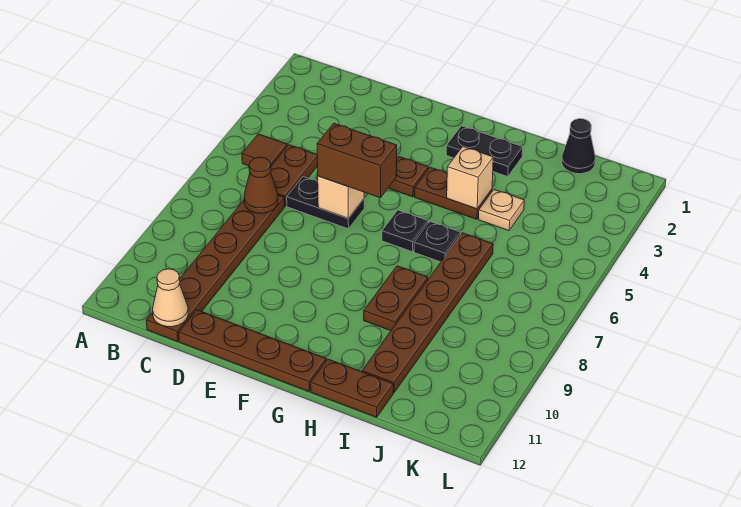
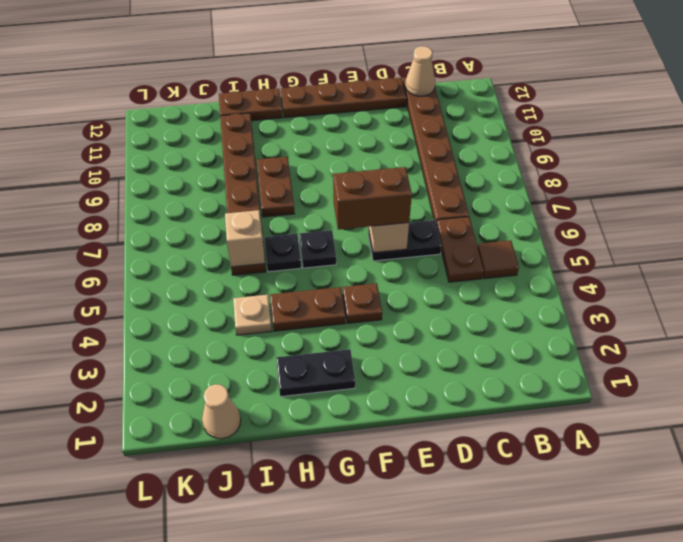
brown 1x1 cone [244,157,278,213] -> none
tan 1x1 brick [447,147,493,209] -> tan 1x1 brick moved to [225,210,265,267]
black 1x1 cone [562,119,595,174] -> tan 1x1 cone [202,384,241,439]

